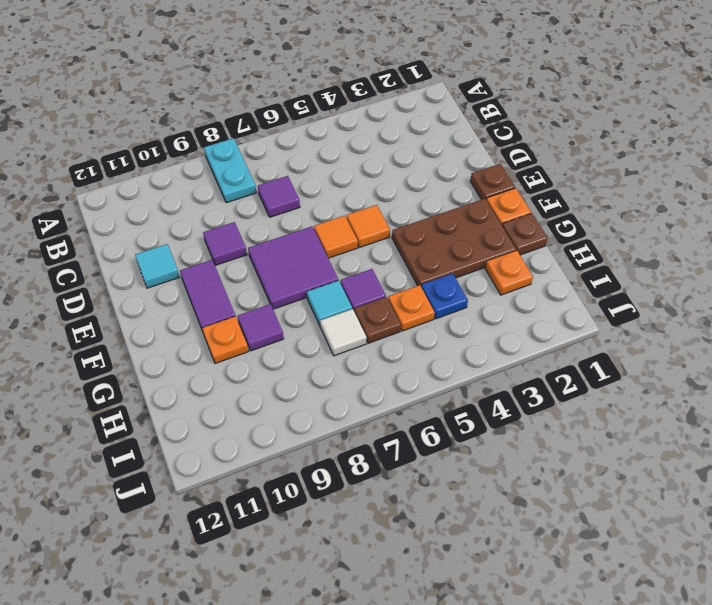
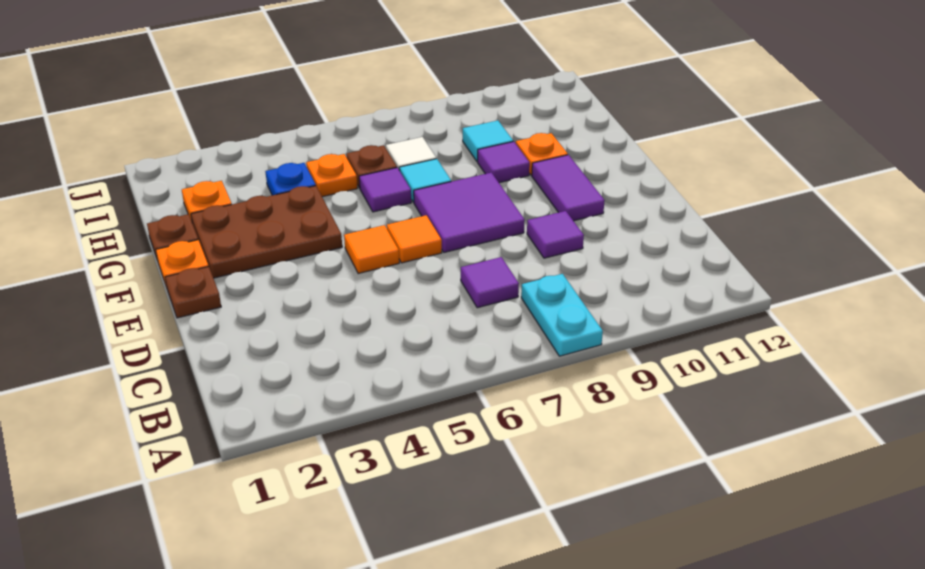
cyan 1x1 tile [135,244,179,288] -> cyan 1x1 tile moved to [463,121,513,162]

